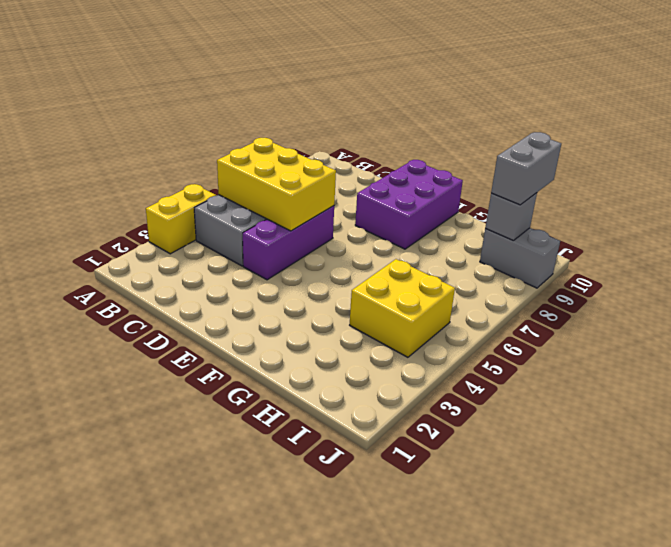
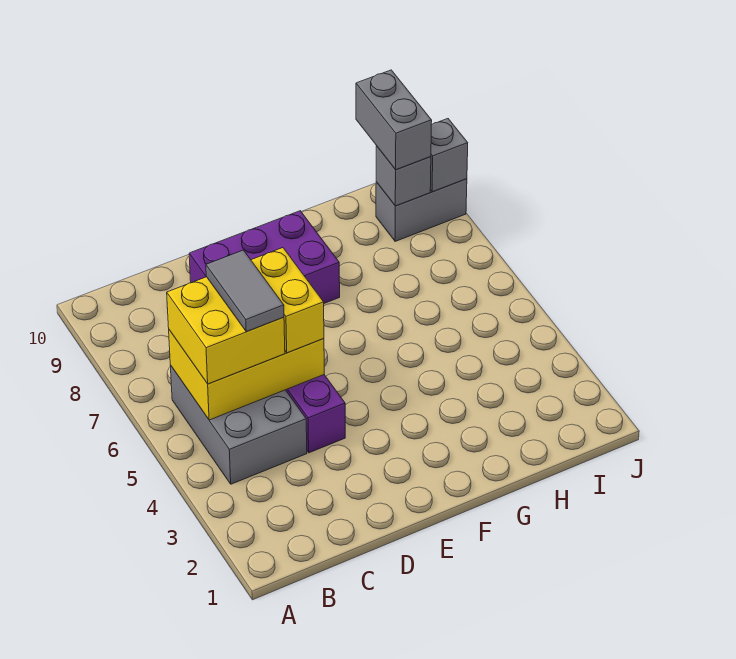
yellow 1x2 brick [146,184,216,254] -> yellow 1x2 brick moved to [251,248,324,353]
none -> grey 1x2 tile [206,250,284,332]
purple 2x3 brick [355,160,463,249] -> purple 2x3 brick turned to [189,211,340,303]
yellow 2x2 brick [350,259,455,357] -> yellow 2x2 brick moved to [167,277,285,384]
none -> grey 1x1 brick [430,119,468,192]

